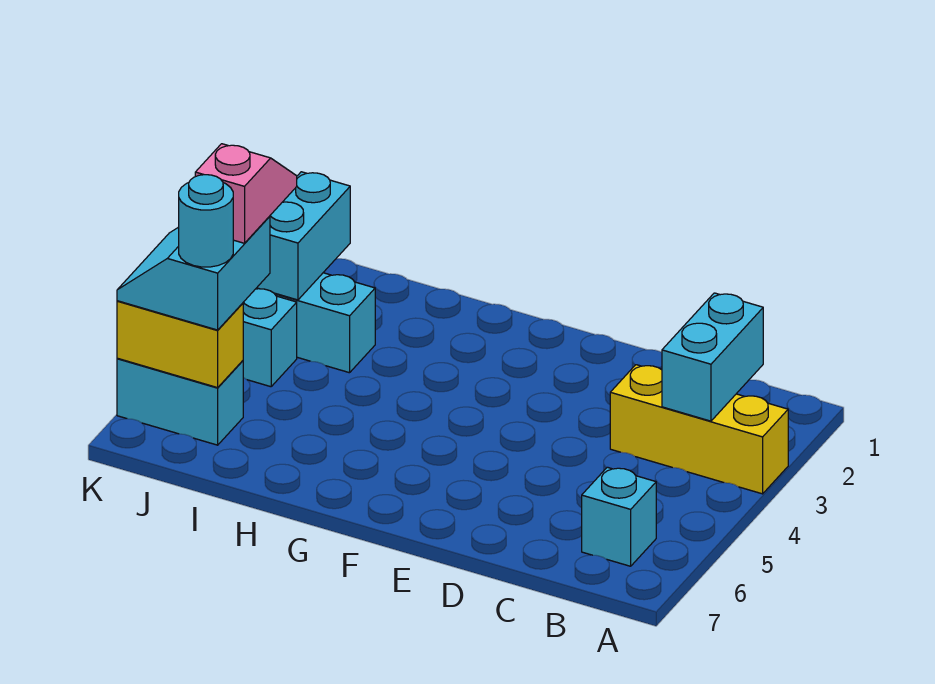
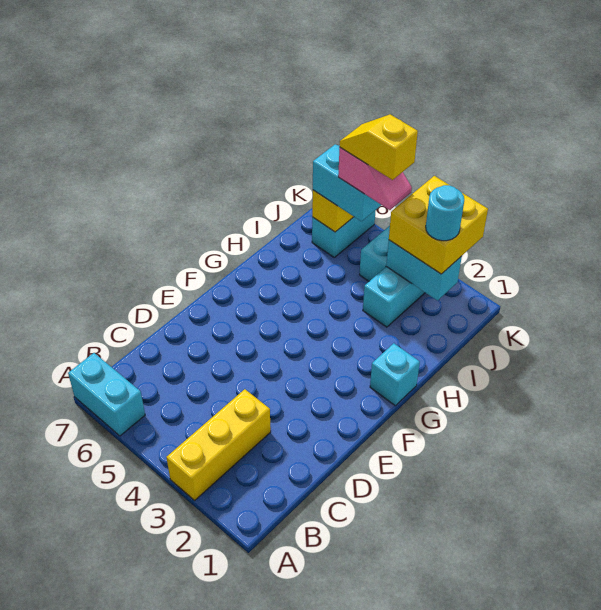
cyan 1x2 brick [662,293,763,421] -> cyan 1x2 brick moved to [68,353,145,436]
cyan 1x1 brick [582,467,656,566] -> cyan 1x1 brick moved to [370,343,420,406]
none -> yellow 2x2 brick [389,176,488,274]
none -> yellow 1x2 slope [340,114,418,180]
cyan 1x1 round brick [179,175,233,267] -> cyan 1x1 round brick moved to [426,185,464,241]

